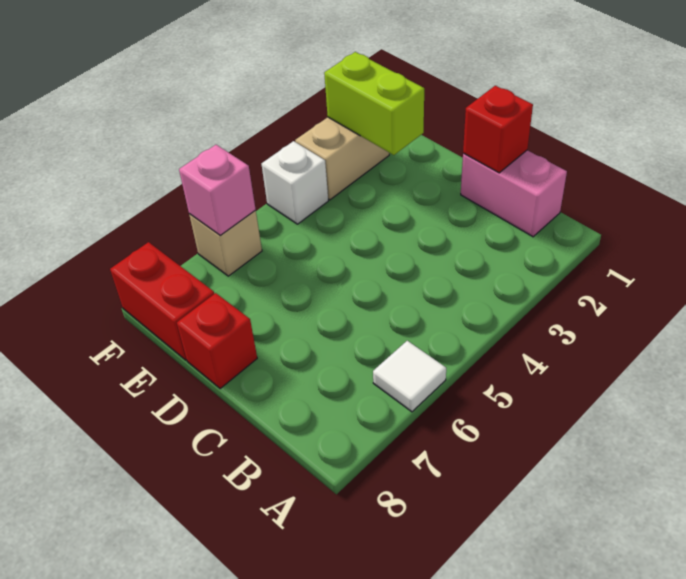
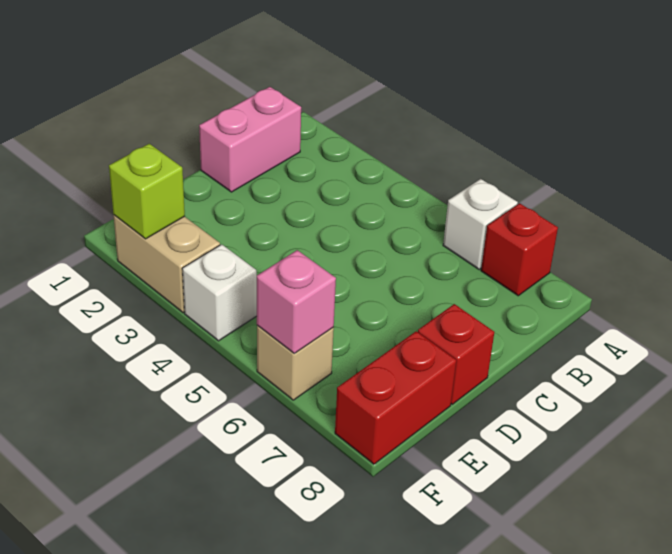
white 1x1 tile [373,341,446,412] -> white 1x1 brick [443,179,518,269]
red 1x1 brick [463,86,533,173] -> red 1x1 brick moved to [481,203,558,296]
lime 1x2 brick [324,52,424,155] -> lime 1x1 brick [109,144,185,239]

